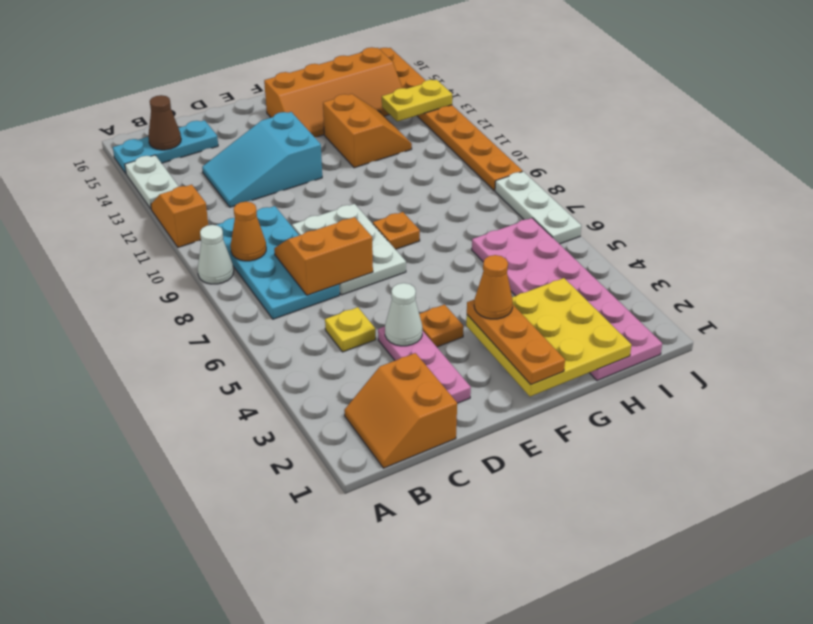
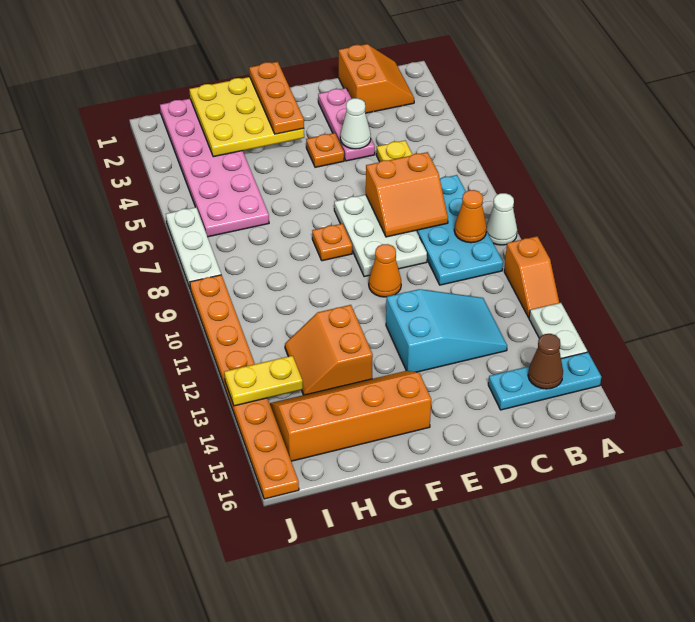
orange 1x1 cone [474,255,513,319] -> orange 1x1 cone moved to [369,244,401,297]

